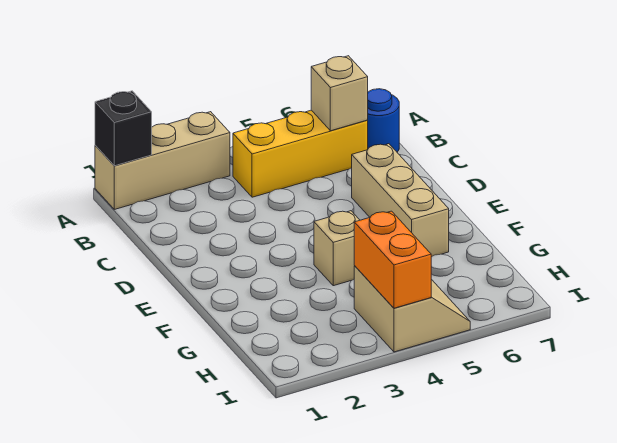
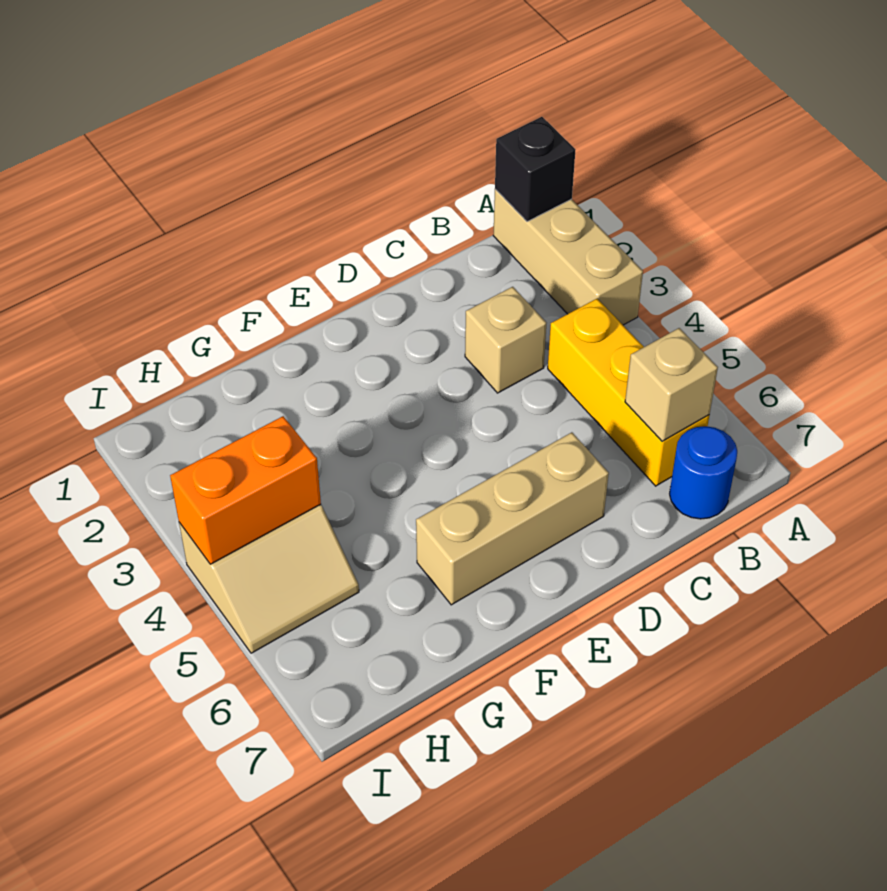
tan 1x1 brick [314,211,360,286] -> tan 1x1 brick moved to [465,287,546,393]

